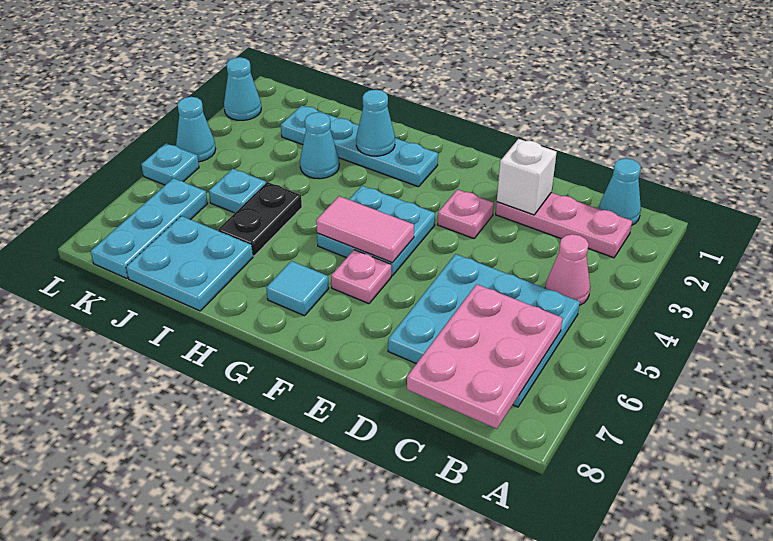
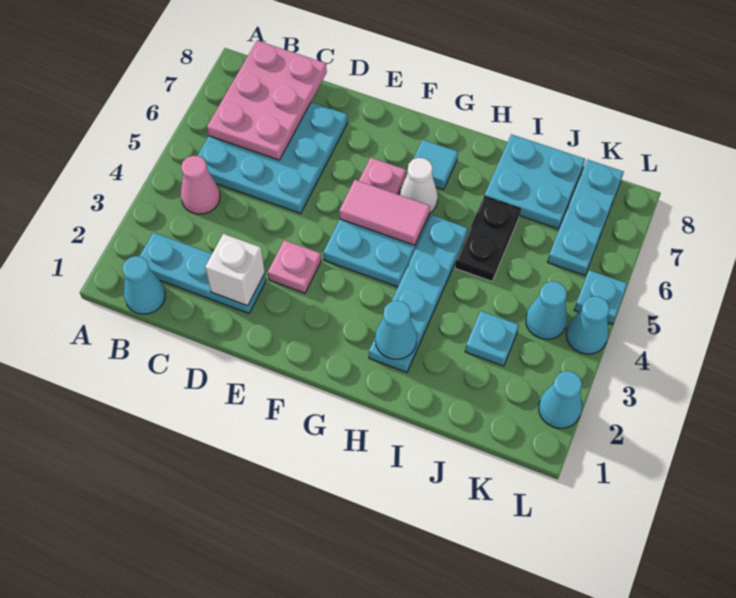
pink 1x3 plate [496,193,632,258] -> cyan 1x3 plate [139,232,266,313]
cyan 1x4 plate [281,105,438,187] -> cyan 1x4 plate turned to [369,215,468,372]
none -> white 1x1 cone [399,158,438,213]
cyan 1x1 cone [300,112,339,179] -> cyan 1x1 cone moved to [526,281,567,339]
cyan 1x1 plate [209,169,266,213] -> cyan 1x1 plate moved to [465,311,519,366]

